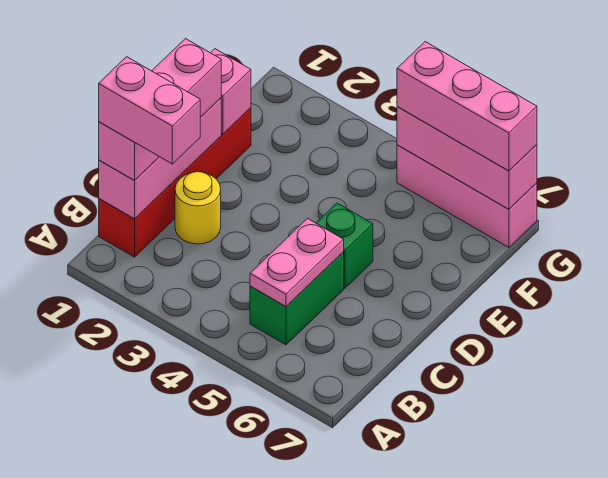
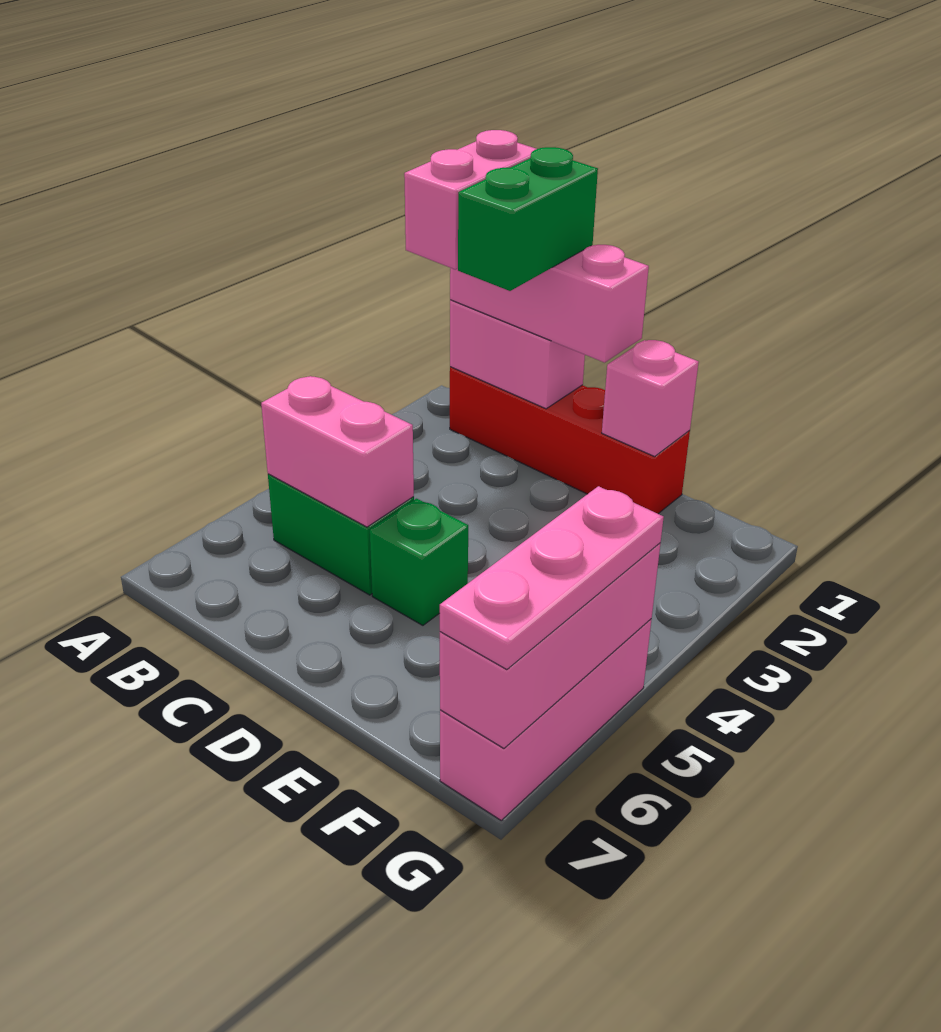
pink 1x3 brick [99,98,221,219] -> pink 1x2 brick [450,300,585,409]
pink 1x2 plate [250,219,344,307] -> pink 1x2 brick [261,376,414,527]
none -> green 1x2 brick [458,147,598,291]
yellow 1x1 round brick [175,172,221,244] -> none
pink 1x3 brick [397,42,537,171] -> pink 1x3 plate [440,486,664,670]

